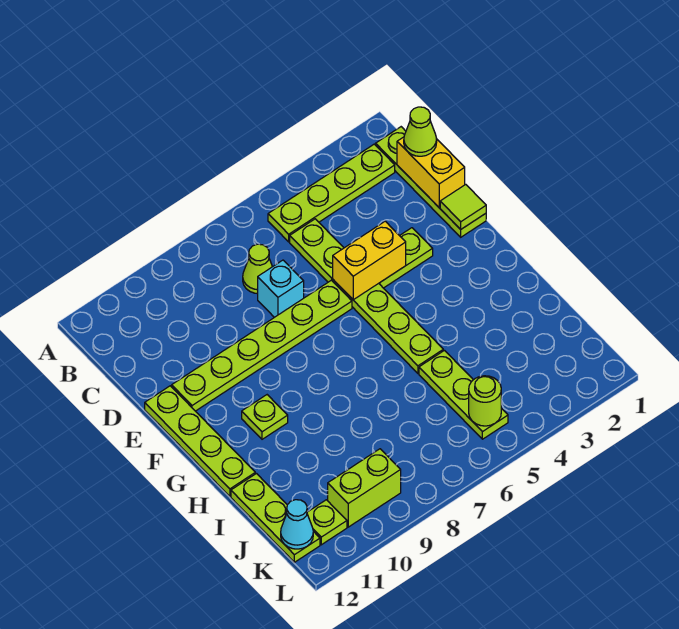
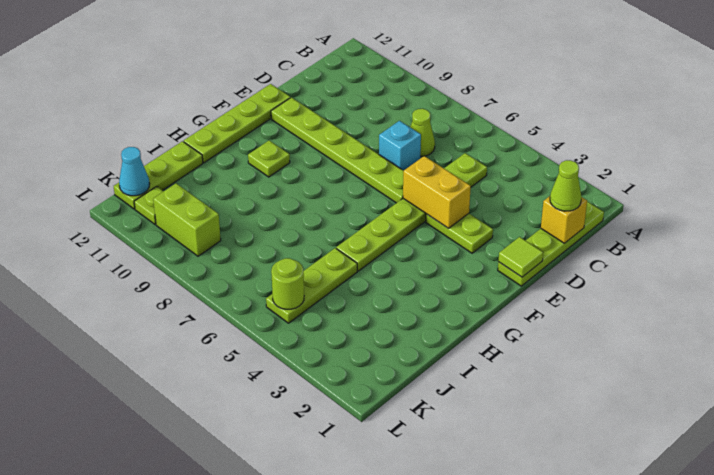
lime 1x4 plate [268,144,395,242] -> none
yellow 1x2 brick [397,137,465,207] -> yellow 1x1 brick [541,196,587,243]

